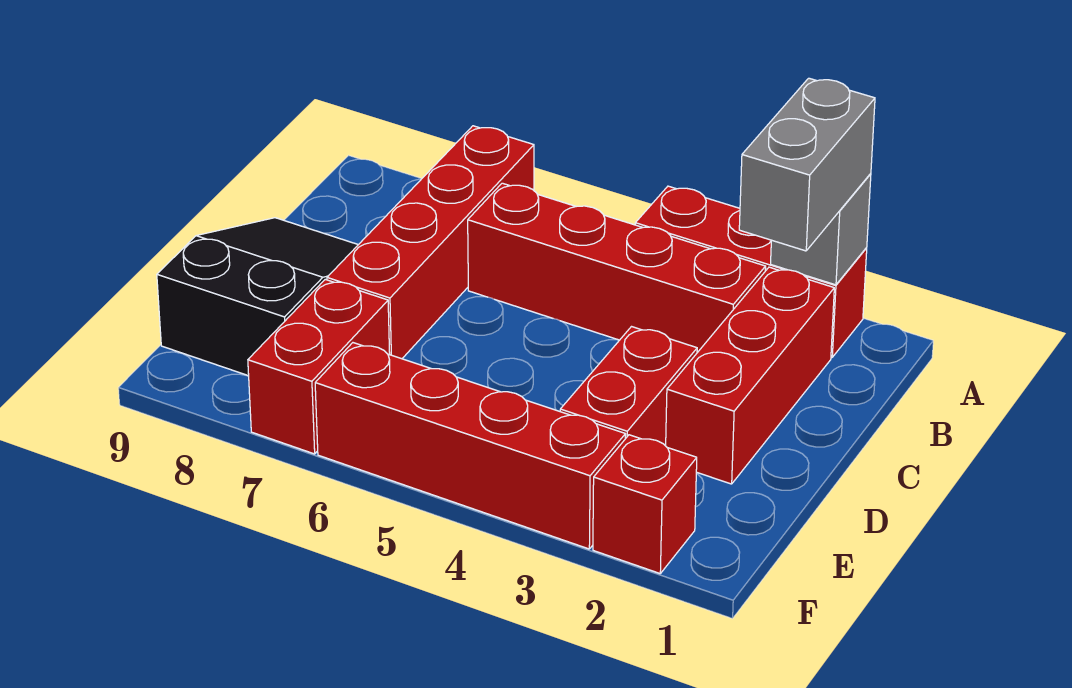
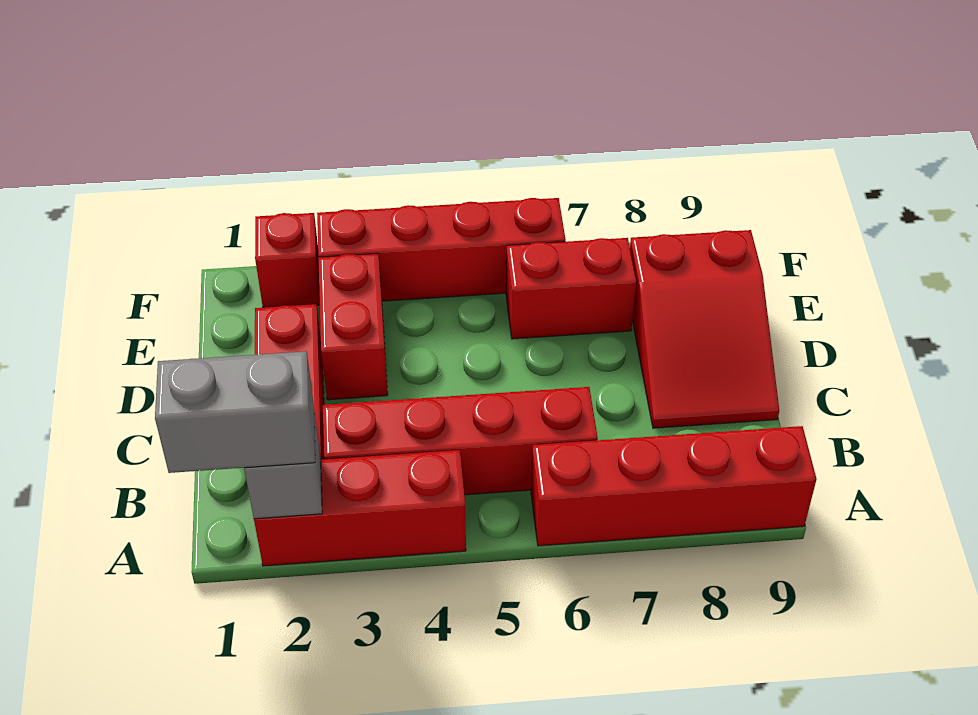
grey 1x2 brick [739,78,875,251] -> grey 1x2 brick turned to [155,351,315,473]
red 1x4 brick [327,126,534,359] -> red 1x4 brick turned to [531,426,817,546]
black 2x3 slope [157,218,358,376] -> red 2x3 slope [630,230,779,428]
red 1x2 brick [248,279,390,454] -> red 1x2 brick turned to [506,238,636,339]

